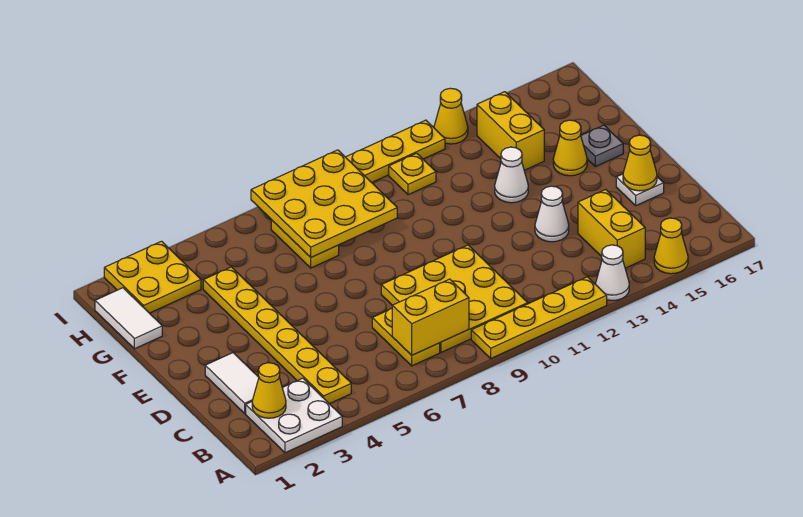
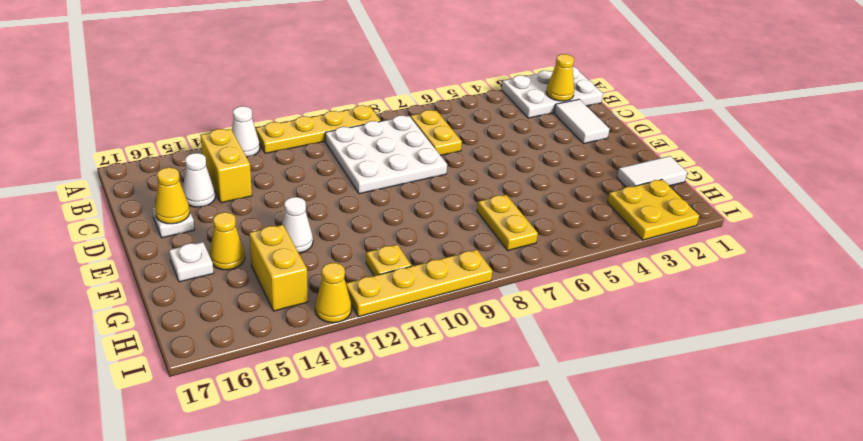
white 2x2 plate [246,378,342,453] -> white 2x3 plate [502,67,603,118]
yellow 1x1 cone [654,218,688,274] -> none
yellow 1x6 plate [203,267,351,404] -> none
yellow 1x2 brick [392,279,469,355] -> none
yellow 3x3 plate [381,245,528,352] -> white 3x3 plate [325,115,447,194]
white 1x1 cone [535,186,569,242] -> white 1x1 cone moved to [183,153,215,207]
grey 1x1 plate [581,125,623,166] -> white 1x1 plate [169,242,214,282]
white 1x2 tile [95,288,162,349] -> white 1x2 tile turned to [617,156,687,187]
yellow 3x3 plate [251,150,397,257] -> none

